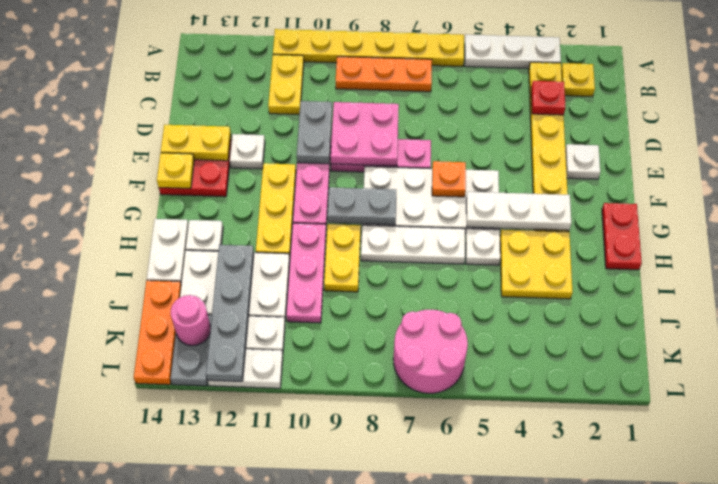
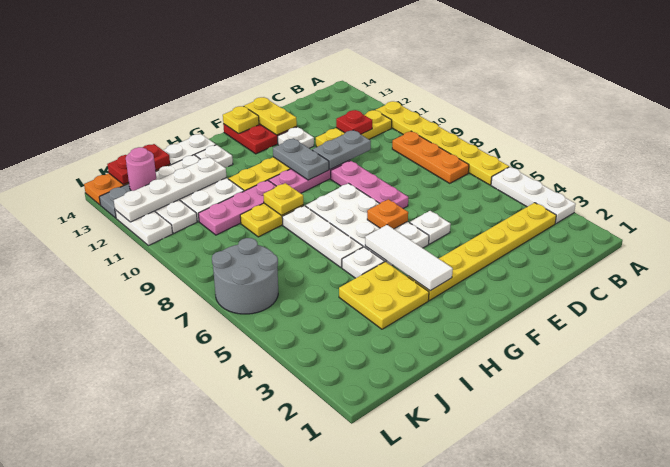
yellow 1x1 plate [561,63,595,97] -> yellow 1x1 plate moved to [263,183,303,215]
yellow 1x2 plate [268,55,304,115] -> yellow 1x3 plate [316,110,392,147]
red 1x1 plate [531,81,565,115] -> red 1x1 plate moved to [336,110,372,134]
pink 2x2 plate [331,102,399,166] -> none
white 1x1 plate [565,144,600,179] -> white 1x1 plate moved to [410,211,451,244]
red 1x2 plate [602,203,642,270] -> red 1x2 plate moved to [107,144,170,185]
white 1x3 plate [466,192,571,230] -> white 1x3 tile [365,225,453,291]
grey 1x2 plate [327,187,396,225] -> grey 1x2 plate moved to [273,138,329,180]
grey 1x4 plate [206,245,254,381] -> white 1x4 plate [114,157,227,222]
pink 2x2 round brick [393,310,468,393] -> grey 2x2 round brick [212,238,278,314]

